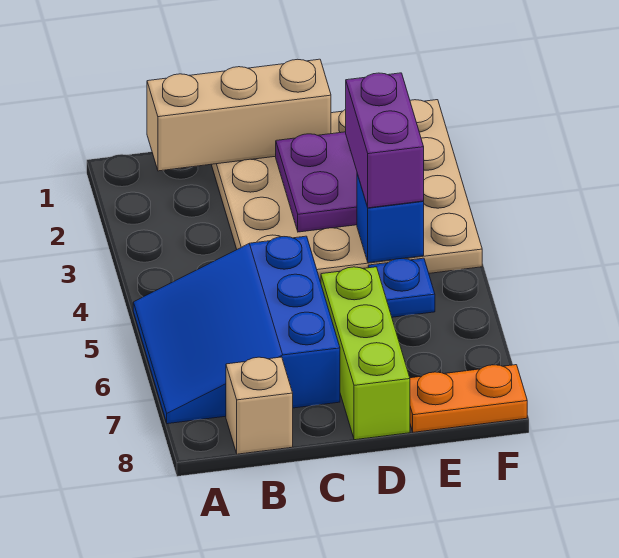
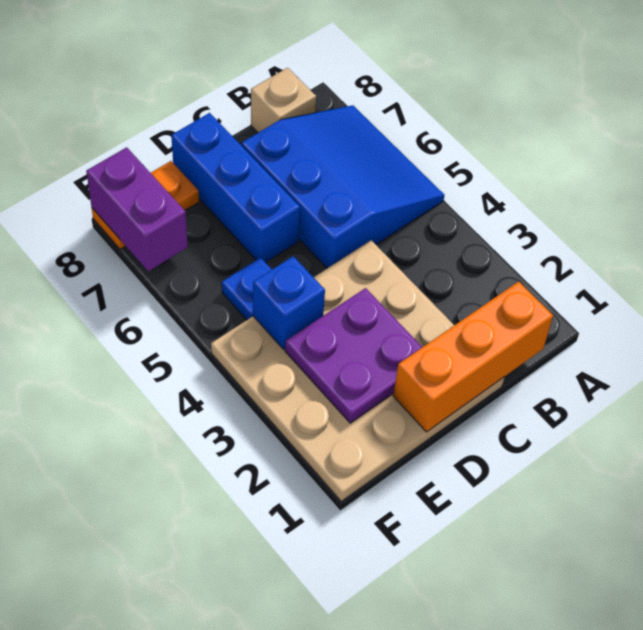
tan 1x3 brick [147,59,331,171] -> orange 1x3 brick [393,282,553,432]
lime 1x3 brick [321,267,410,440] -> blue 1x3 brick [171,113,300,262]
purple 1x2 brick [346,73,424,208] -> purple 1x2 brick moved to [86,147,188,271]

